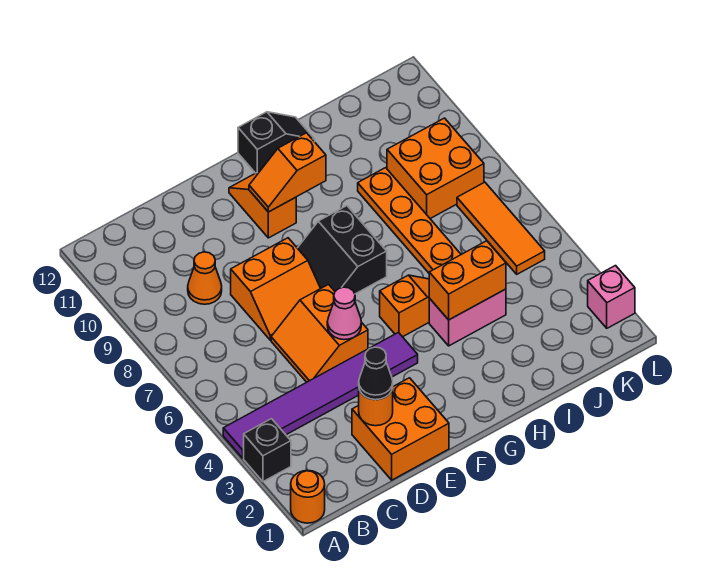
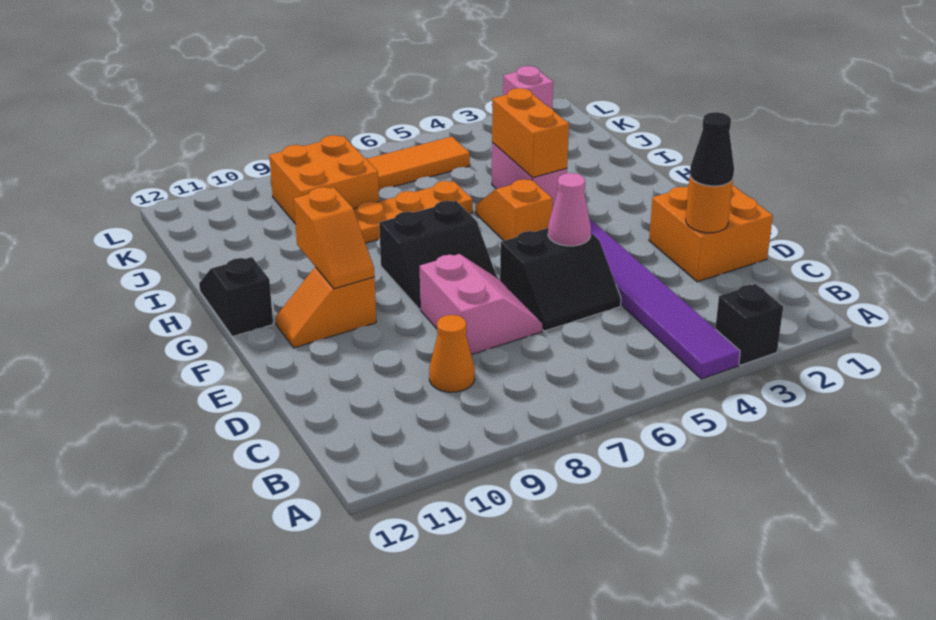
orange 1x1 round brick [291,471,325,523] -> none
orange 2x2 slope [271,285,368,382] -> black 2x2 slope [500,228,621,331]
orange 2x2 slope [231,238,321,340] -> pink 2x2 slope [420,254,543,355]

